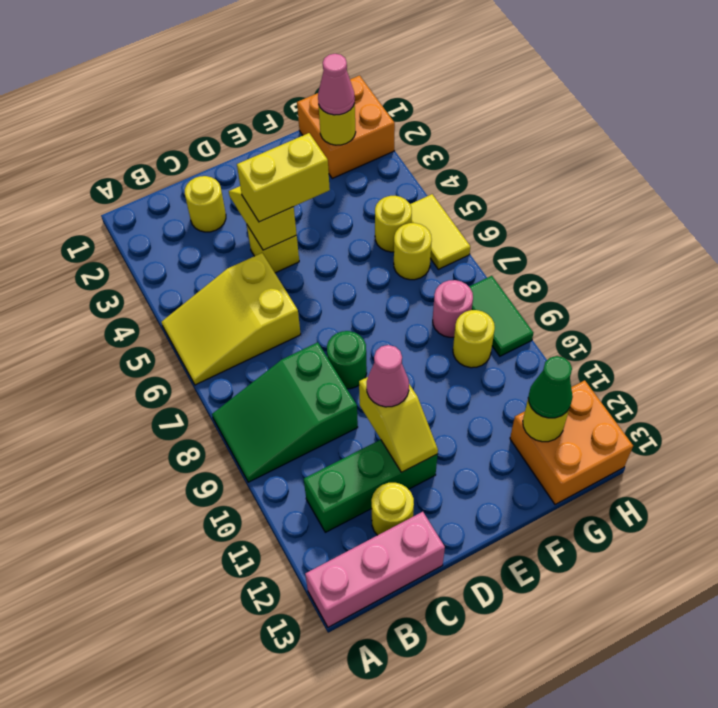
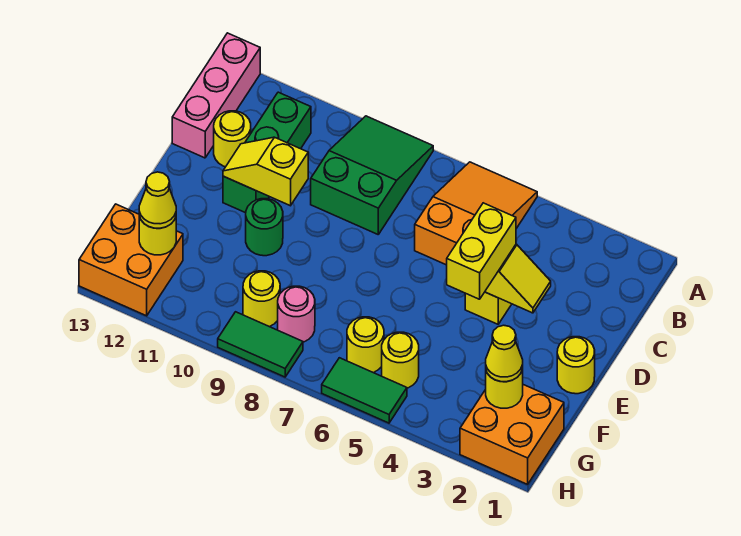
yellow 2x3 slope [162,253,301,385] -> orange 2x3 slope [415,162,537,265]
yellow 1x1 round brick [185,176,226,232] -> yellow 1x1 round brick moved to [557,337,595,394]
green 1x1 round brick [327,331,367,389] -> green 1x1 round brick moved to [246,199,283,256]
pink 1x1 cone [367,345,409,407] -> none
pink 1x1 cone [318,54,355,115] -> yellow 1x1 cone [486,325,523,382]
green 1x1 cone [528,356,573,418] -> yellow 1x1 cone [139,172,176,228]
yellow 1x2 tile [410,194,470,269] -> green 1x2 tile [322,358,407,423]

